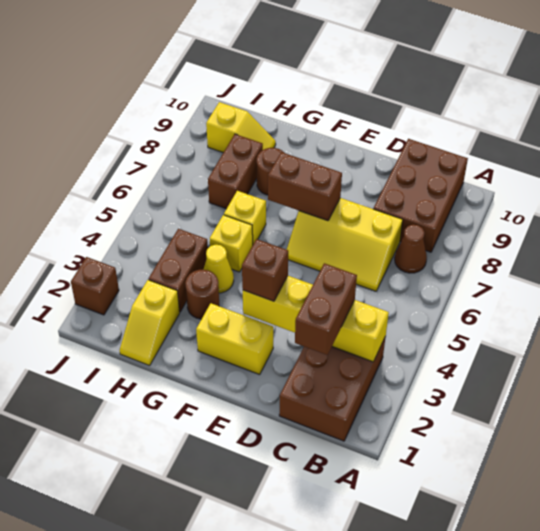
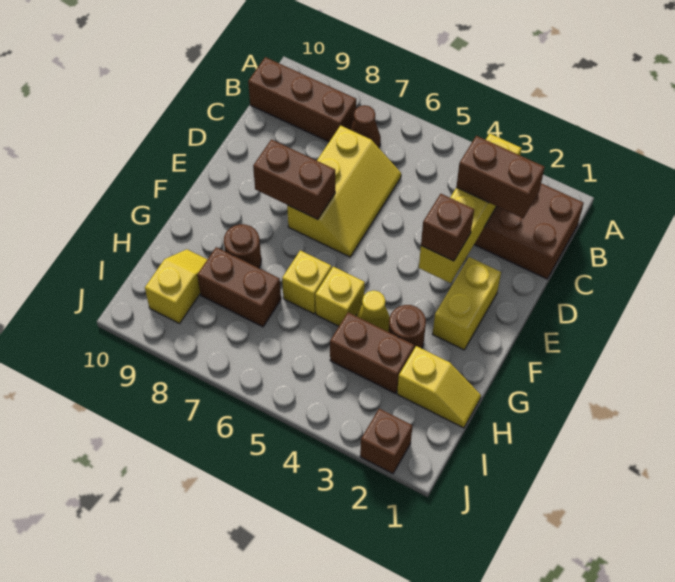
brown 2x3 brick [373,139,468,252] -> brown 1x3 brick [248,57,356,142]
brown 1x2 brick [268,152,342,221] -> brown 1x2 brick turned to [253,139,335,220]

